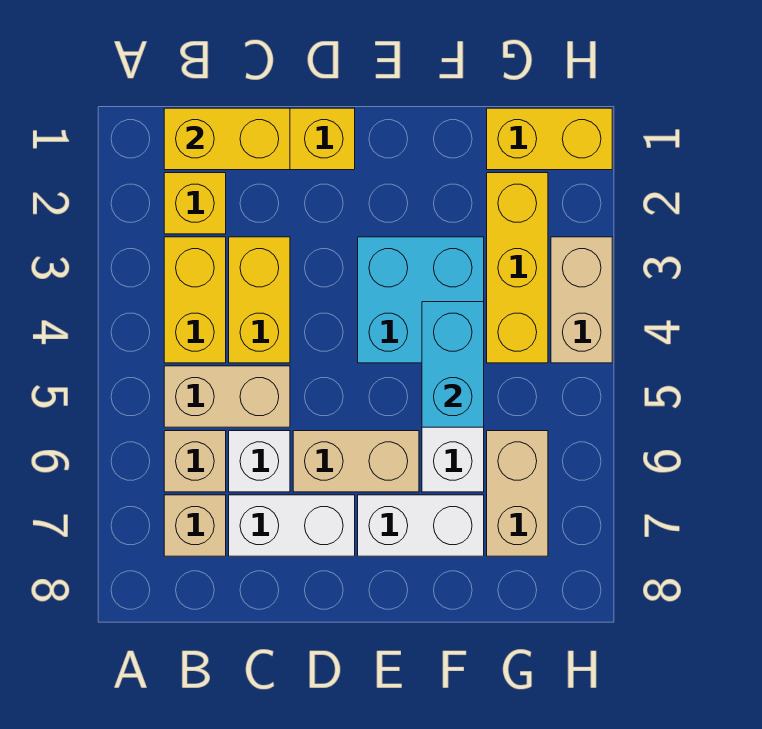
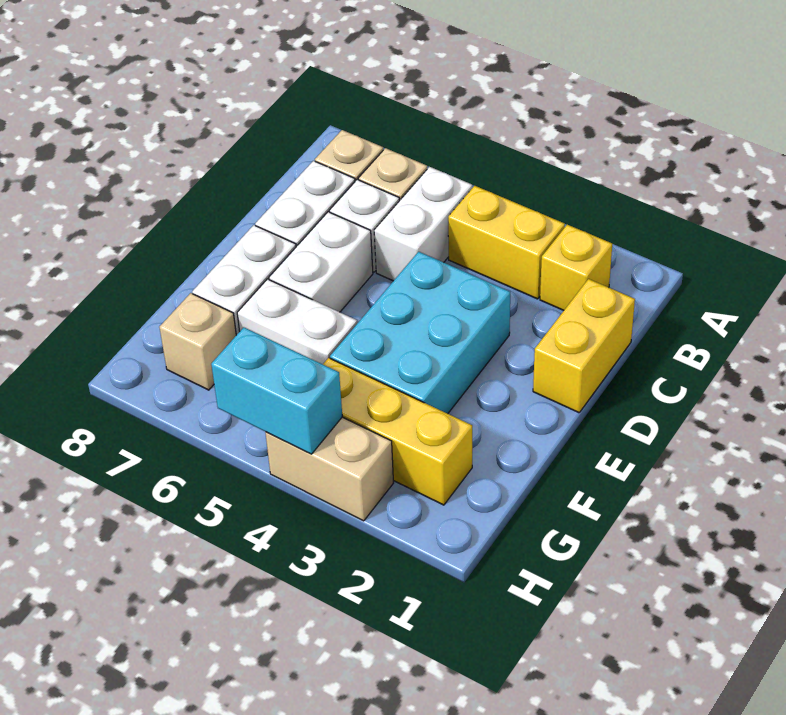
yellow 1x2 brick [164,108,290,170] -> none
tan 1x2 brick [164,366,290,427] -> white 1x2 brick [374,167,472,281]
yellow 1x2 brick [229,237,290,363] -> none
tan 1x2 brick [293,431,419,492] -> white 1x2 brick [269,212,373,312]
cyan 2x2 brick [358,237,484,363] -> cyan 2x3 brick [330,252,510,414]
cyan 1x2 brick [422,302,484,427] -> cyan 1x2 brick moved to [211,327,342,454]
yellow 1x2 brick [487,108,612,170] -> none
tan 1x2 brick [487,431,548,556] -> tan 1x1 brick [159,293,236,390]

